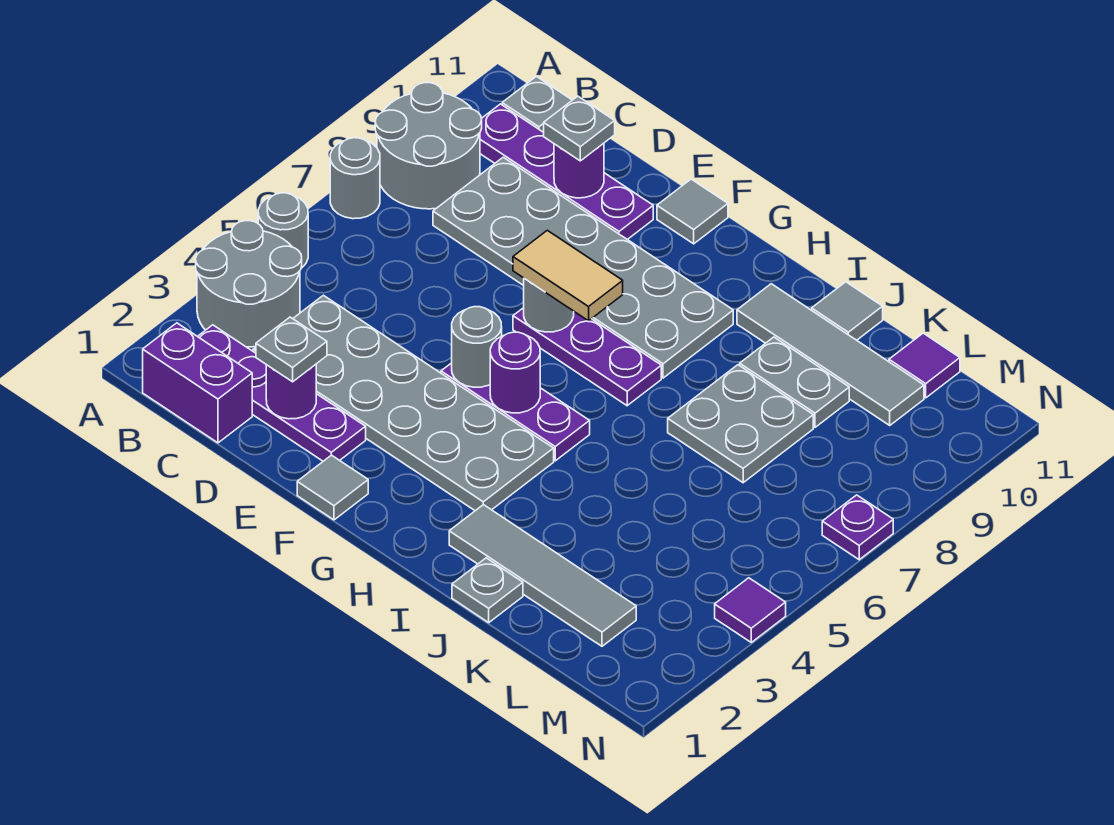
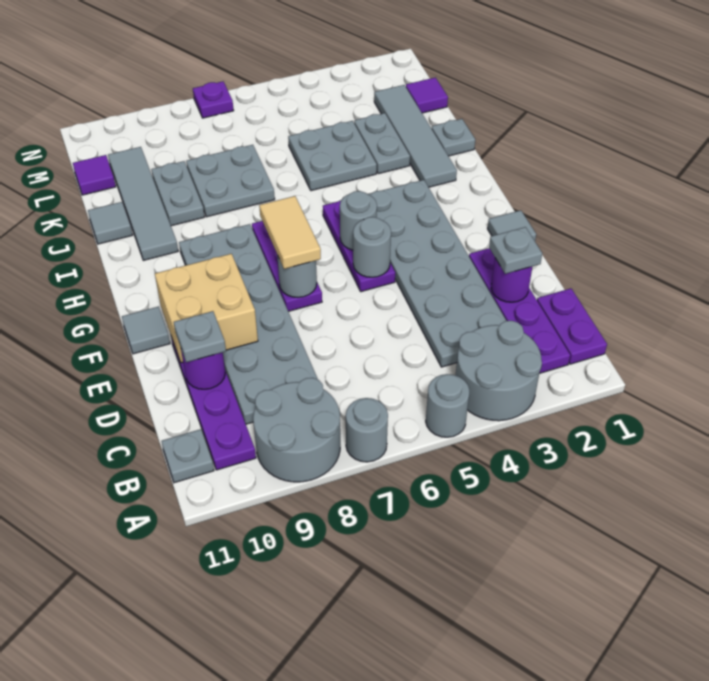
purple 1x2 brick [143,323,252,443] -> purple 1x2 plate [537,288,607,364]
none -> tan 2x2 brick [155,254,258,363]
purple 1x1 round brick [490,332,540,413] -> grey 1x1 round brick [340,191,377,250]
none -> grey 1x2 plate [354,113,410,174]
none -> grey 2x2 plate [288,121,377,191]
purple 1x1 tile [715,578,786,642] -> purple 1x1 tile moved to [406,78,448,113]

